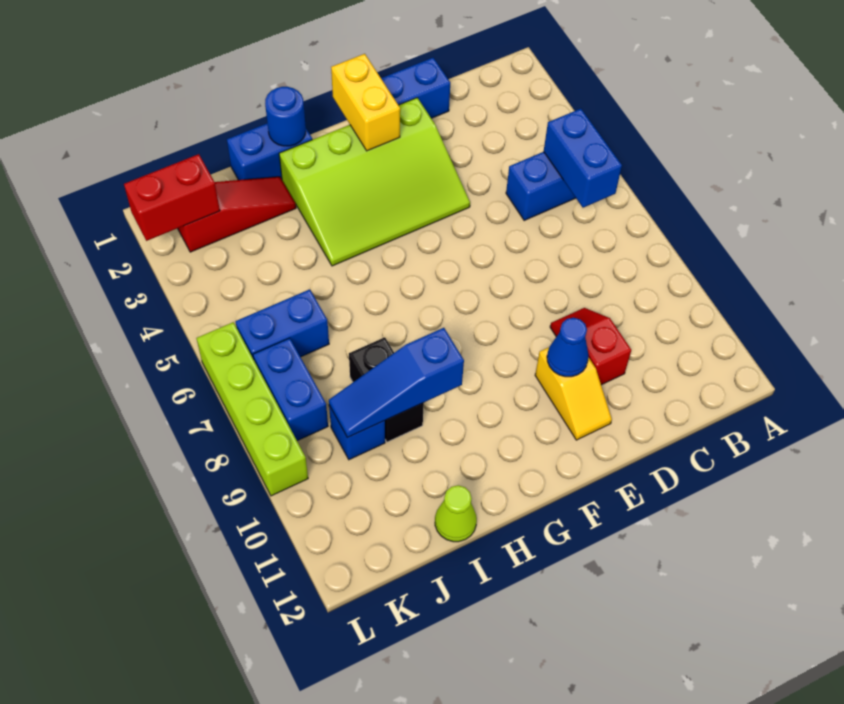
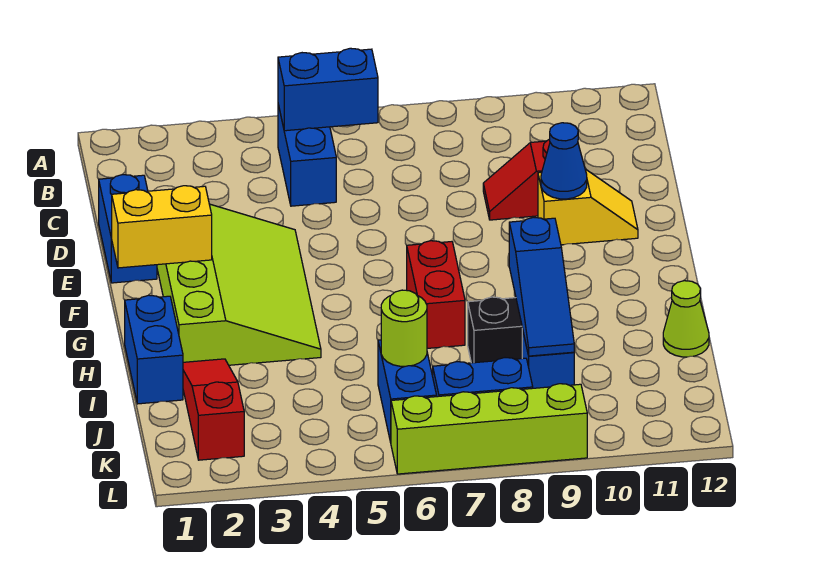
blue 1x1 round brick [265,87,306,146] -> none
none -> lime 1x1 round brick [381,290,427,366]
red 1x2 brick [124,154,220,241] -> red 1x2 brick moved to [407,241,465,348]

